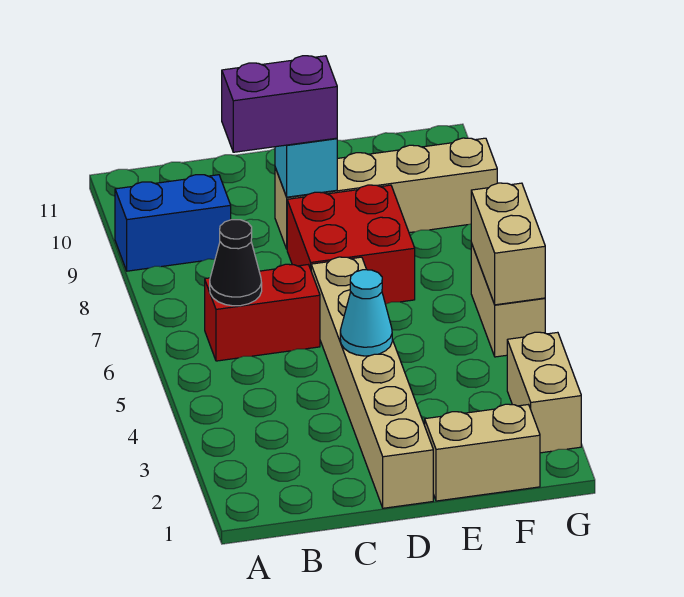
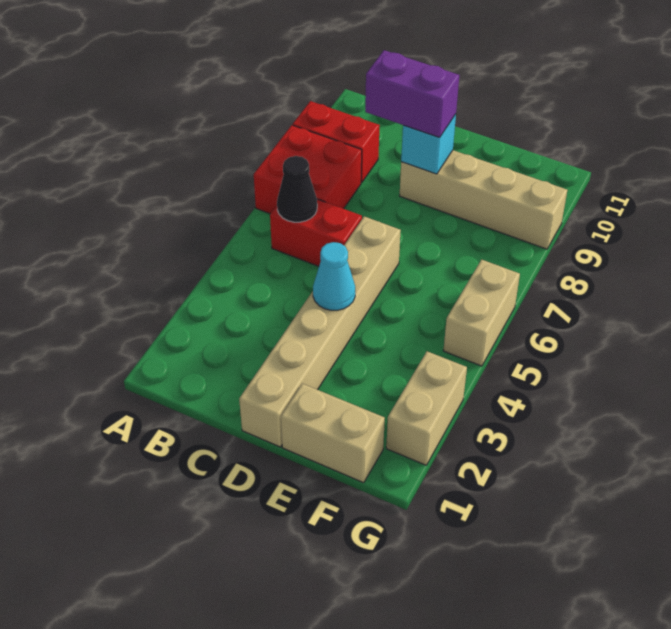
blue 1x2 brick [115,175,231,271] -> red 1x2 brick [293,101,380,183]
red 2x2 brick [287,185,415,304] -> red 2x2 brick moved to [254,125,362,214]
tan 1x2 brick [471,183,545,305] -> none

